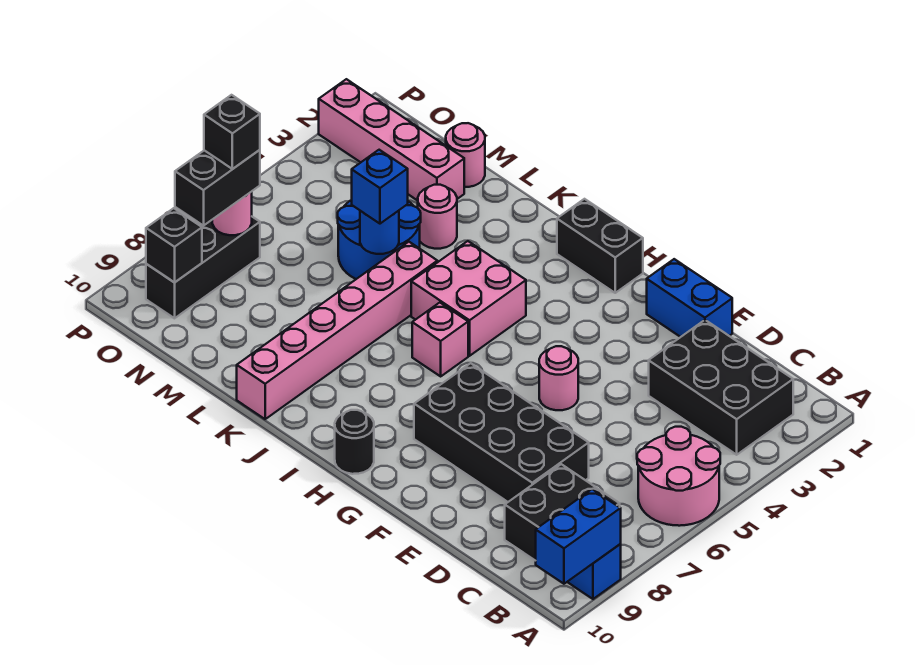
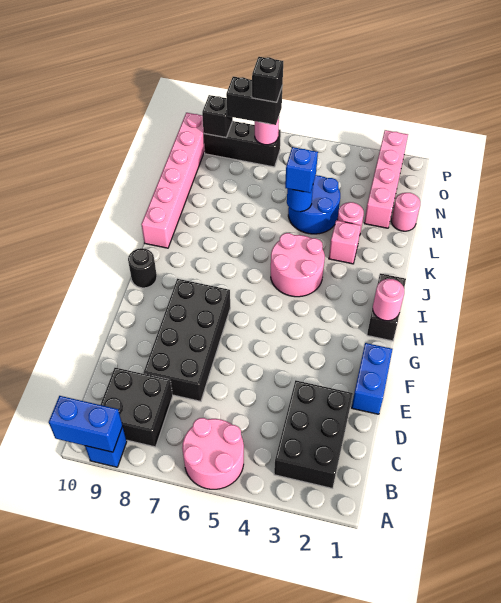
pink 1x1 round brick [539,346,578,410] -> pink 1x1 round brick moved to [373,279,404,321]
pink 2x2 brick [411,241,526,356] -> pink 2x2 round brick [271,233,325,297]
pink 1x1 brick [412,303,468,376] -> pink 1x1 brick moved to [329,220,361,264]
pink 1x6 brick [237,242,437,419] -> pink 1x6 brick turned to [141,113,205,248]

